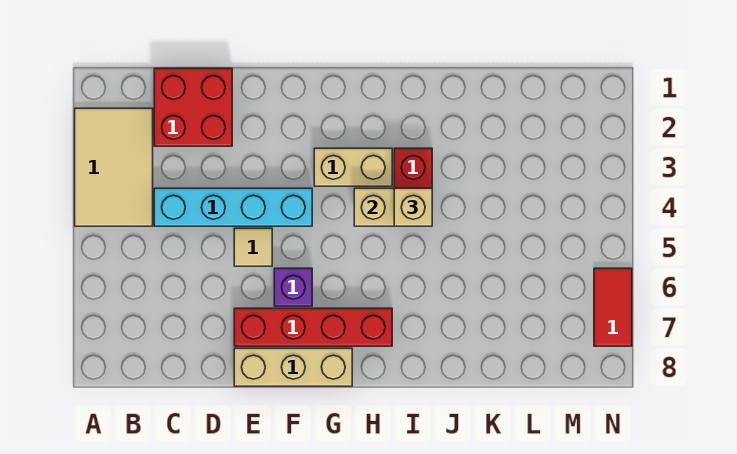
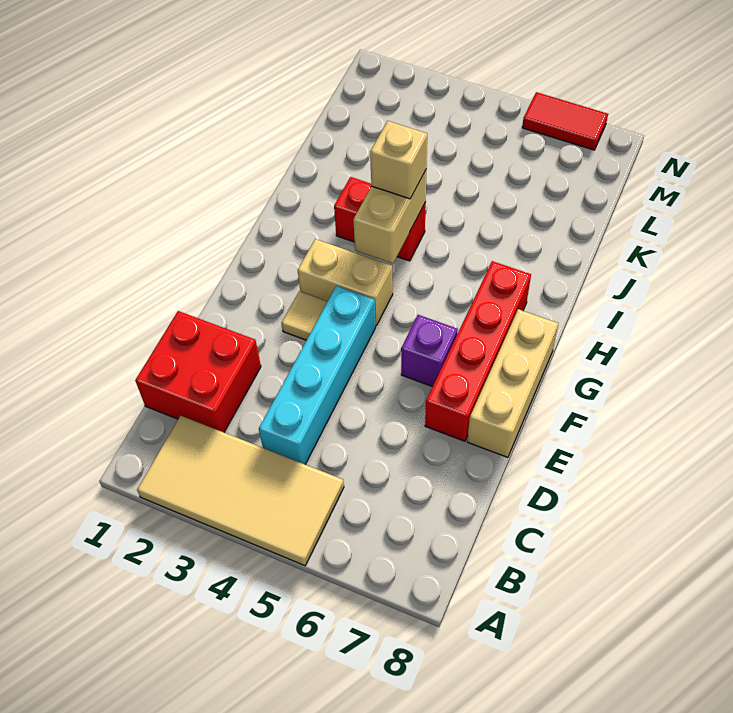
tan 2x3 tile [75,108,153,226] -> tan 2x4 tile [137,416,344,566]
tan 1x1 tile [234,228,272,266] -> tan 1x1 tile moved to [282,291,328,340]
tan 1x2 brick [314,148,392,186] -> tan 1x2 brick turned to [298,239,393,326]

